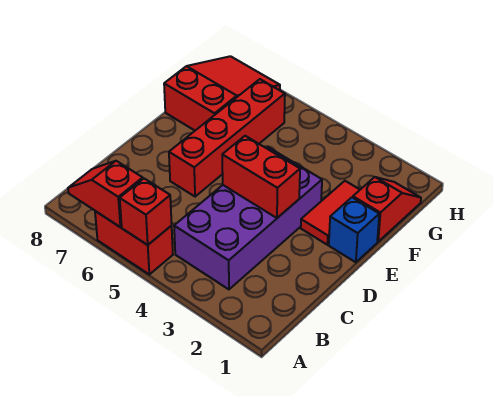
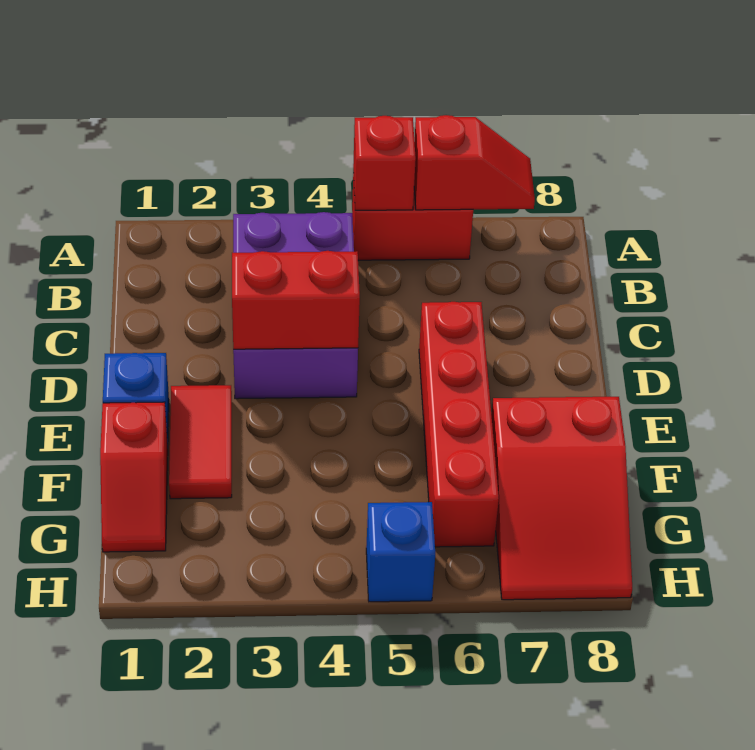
purple 2x4 brick [174,147,322,289] -> purple 2x3 brick [233,212,358,399]
none -> blue 1x1 brick [366,502,435,602]

